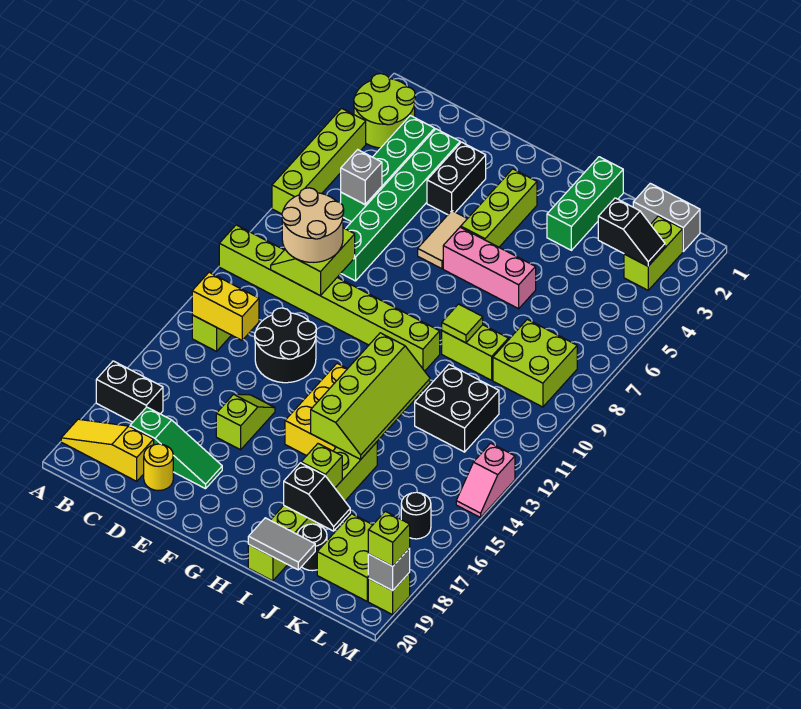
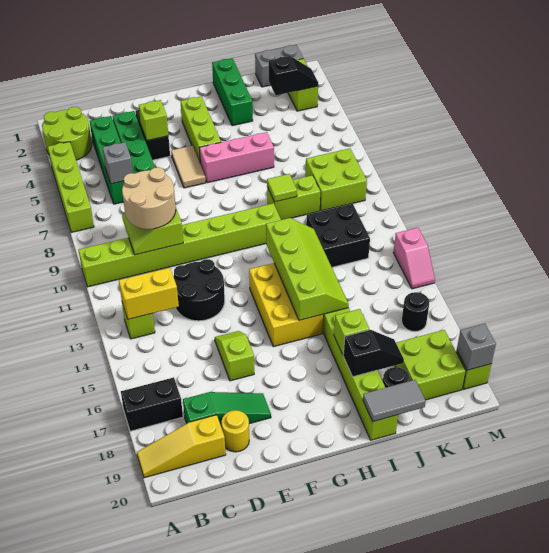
lime 1x1 brick [368,511,410,566] -> lime 1x1 brick moved to [139,100,168,141]

